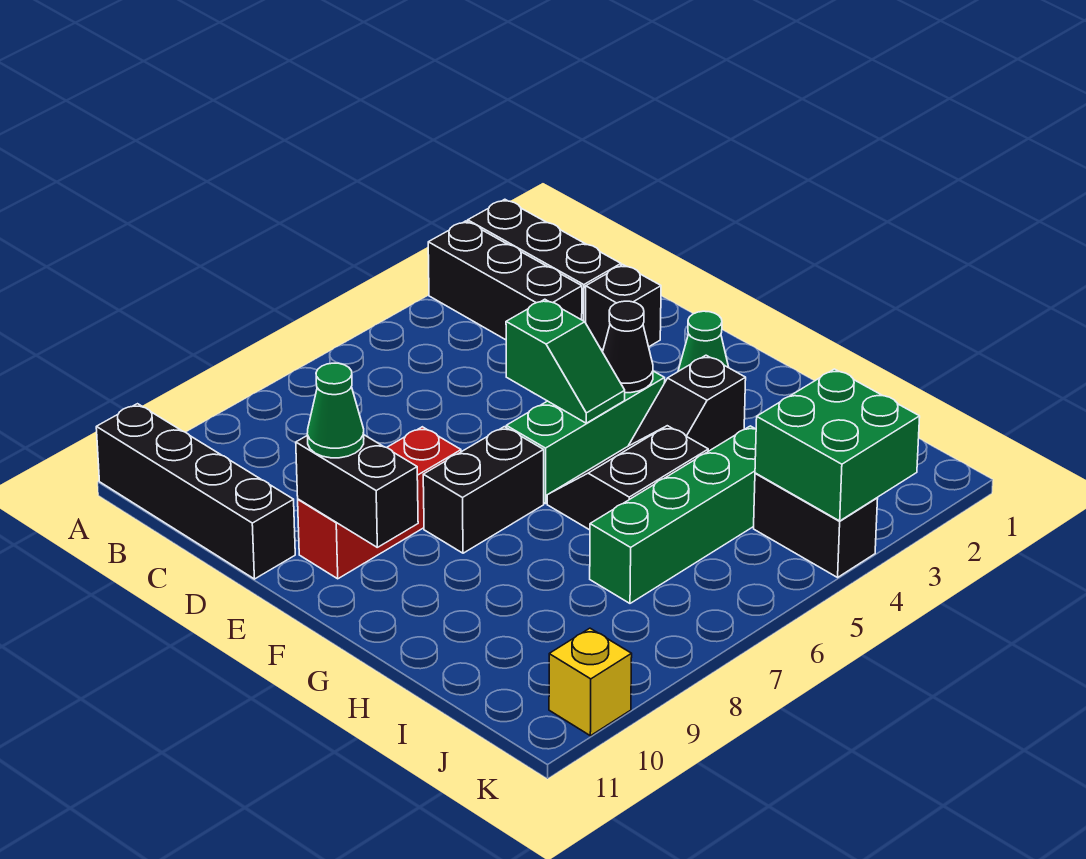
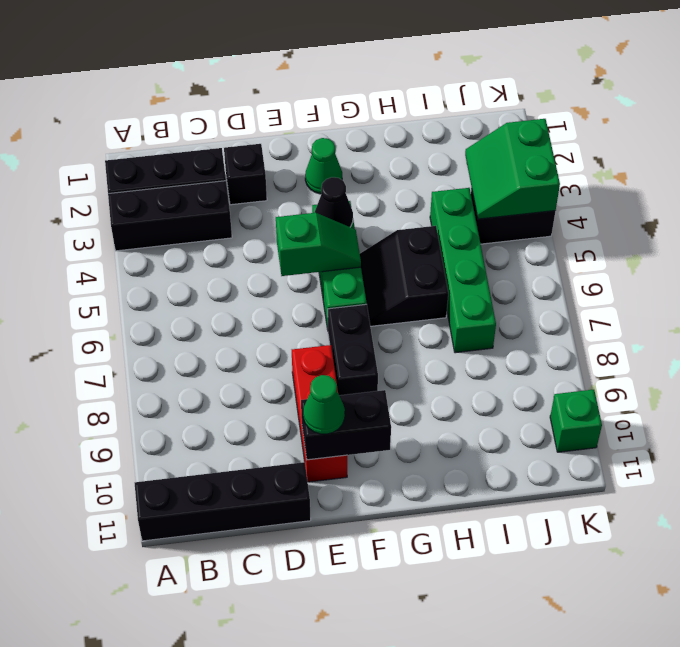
black 1x2 slope [629,355,746,451] -> none
green 2x2 brick [755,369,920,521] -> green 2x2 slope [465,119,560,219]
yellow 1x1 brick [549,628,632,736] -> green 1x1 brick [550,390,602,452]

